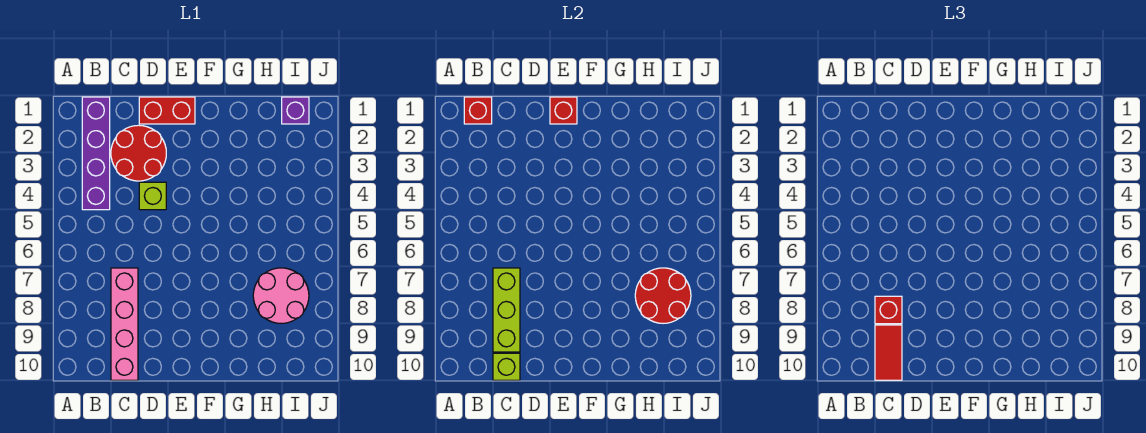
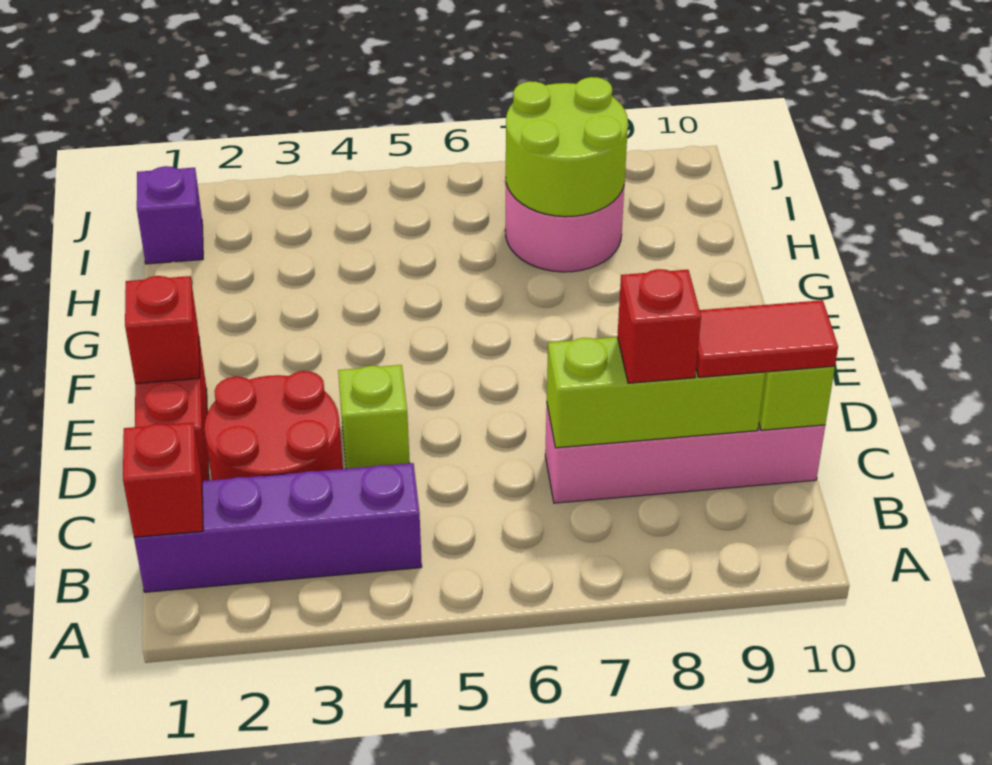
red 2x2 round brick [635,268,691,323] -> lime 2x2 round brick [506,77,628,217]

